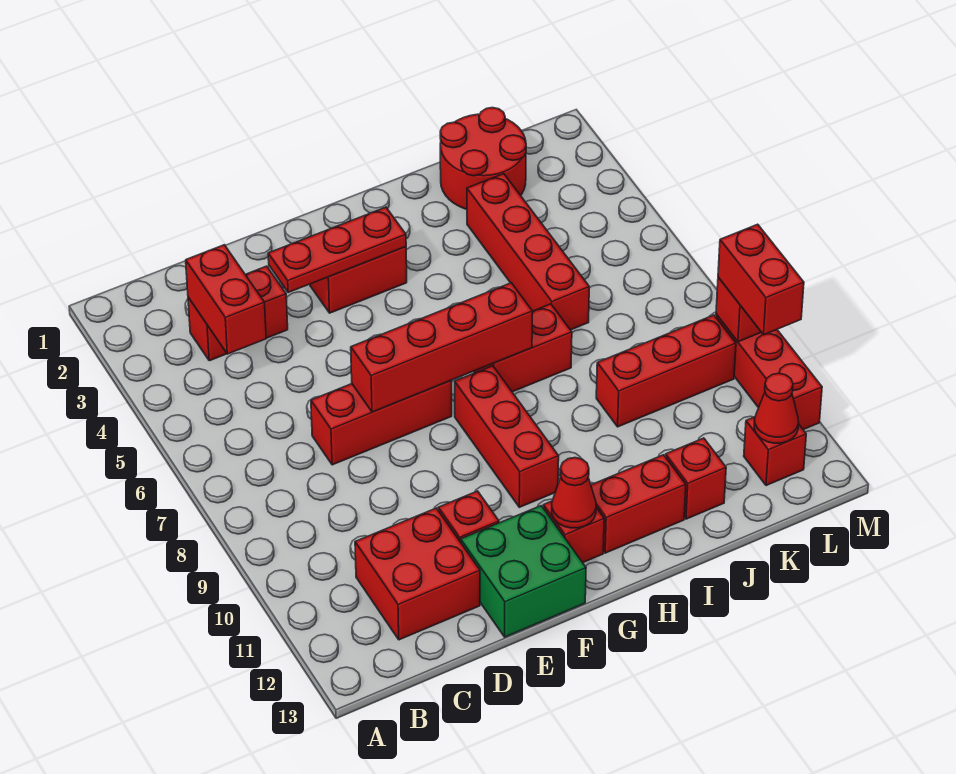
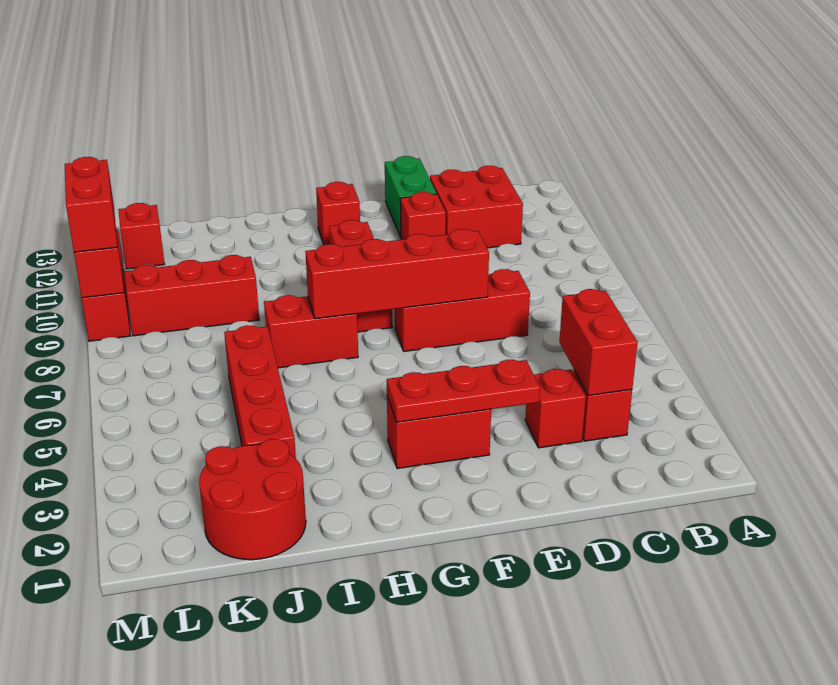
green 2x2 brick [461,506,586,637] -> green 1x2 brick [385,156,437,237]
red 1x1 cone [552,458,596,528] -> none
red 1x2 brick [591,455,686,553] -> none
red 1x1 brick [666,438,726,519] -> none
red 1x1 cone [754,373,799,443] -> none

